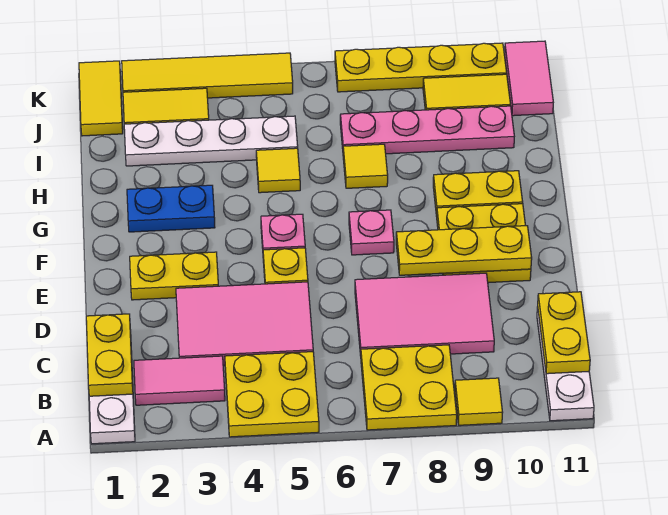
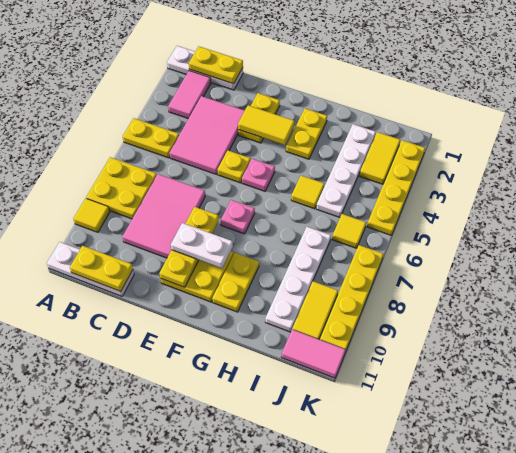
yellow 2x2 plate [225,352,319,437] -> yellow 1x2 plate [123,118,179,158]
none -> white 1x2 plate [171,223,233,268]
blue 1x2 plate [127,185,215,232] -> yellow 1x2 plate [286,109,327,159]
yellow 1x1 tile [343,144,388,188] -> yellow 1x1 tile moved to [332,214,366,248]
pink 1x4 plate [340,106,514,154] -> white 1x4 plate [265,227,331,332]
yellow 1x2 tile [79,61,123,136] -> yellow 1x2 tile moved to [238,105,294,145]
yellow 1x4 tile [122,53,293,98] -> yellow 1x4 plate [367,140,425,235]

